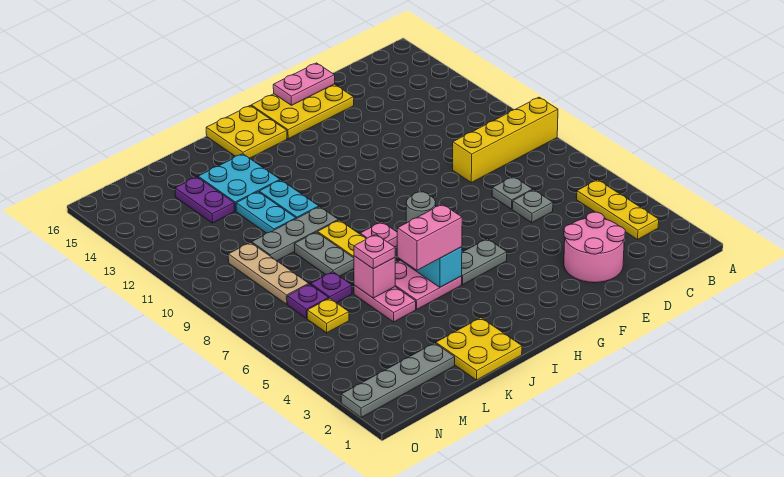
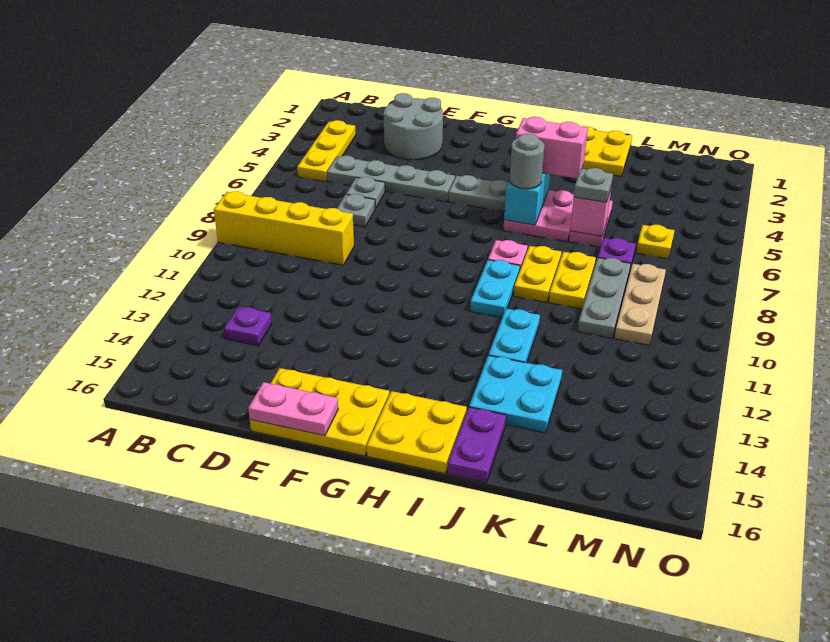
pink 2x2 round brick [564,212,625,283] -> grey 2x2 round brick [384,93,443,160]
grey 1x3 plate [252,207,338,261] -> grey 1x3 plate turned to [578,258,631,338]
pink 1x1 plate [354,234,395,269] -> grey 1x1 plate [574,168,613,202]
grey 1x2 plate [294,232,354,276] -> yellow 1x2 plate [549,252,596,309]
cyan 1x2 plate [236,192,296,233] -> cyan 1x2 plate moved to [470,260,520,318]
grey 1x4 plate [341,343,455,417] -> grey 1x4 plate moved to [327,156,455,202]
purple 1x2 plate [175,177,234,223] -> purple 1x2 plate moved to [447,407,506,483]
purple 1x1 plate [287,284,329,318] -> purple 1x1 plate moved to [224,307,272,346]

